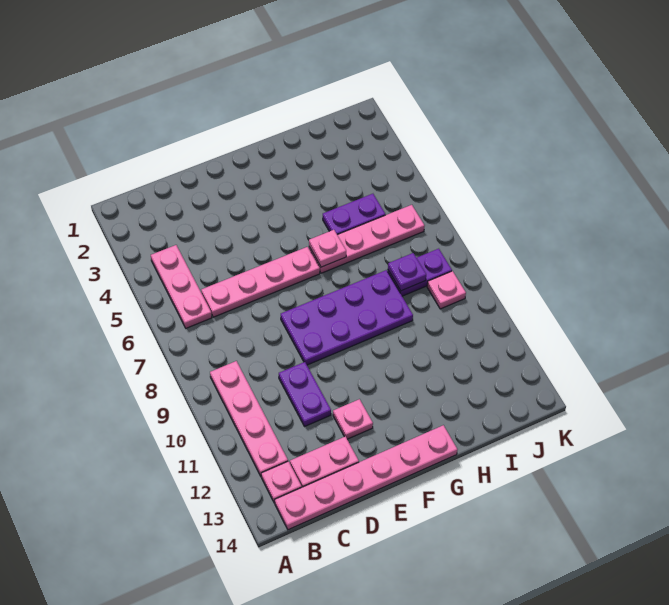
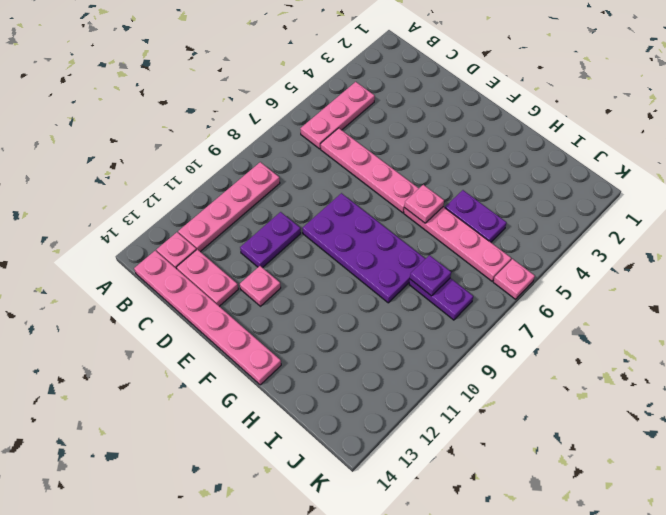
pink 1x1 plate [427,271,466,309] -> pink 1x1 plate moved to [493,259,535,299]

